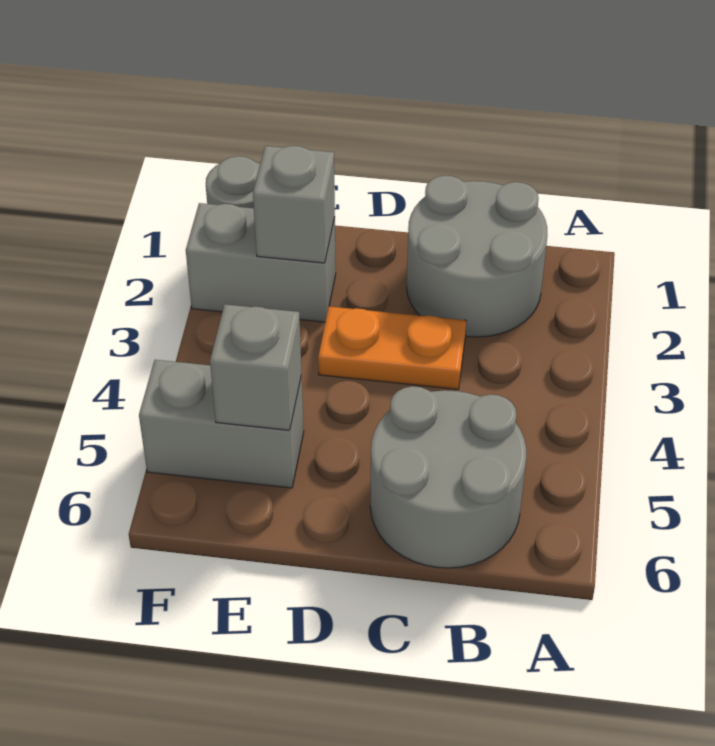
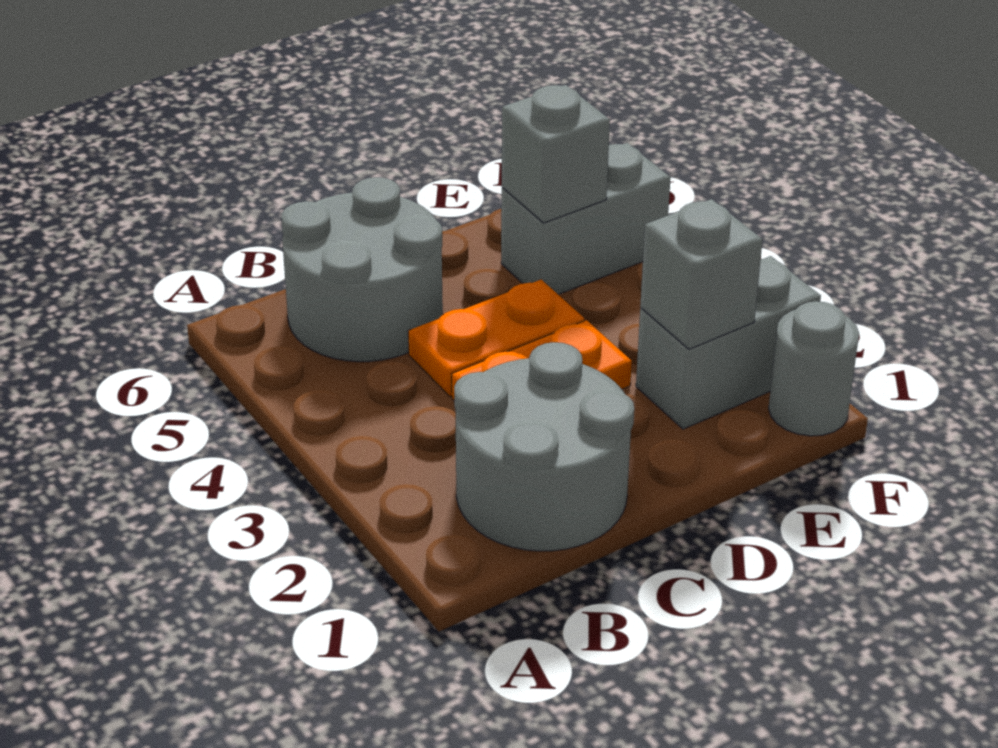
none -> orange 1x2 plate [408,280,584,396]

